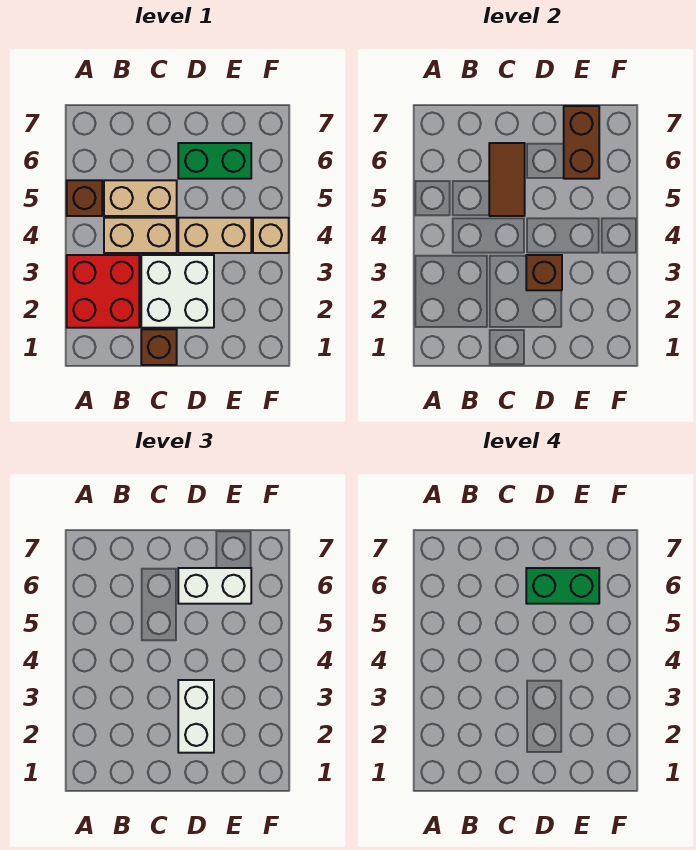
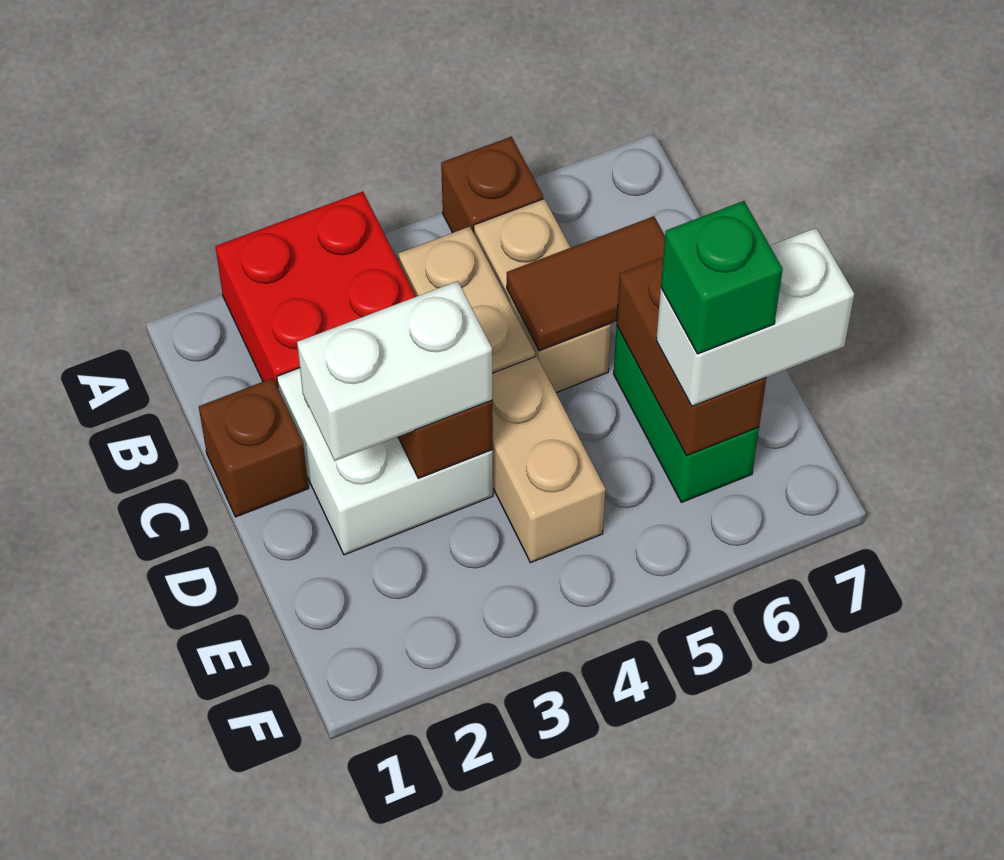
white 1x2 brick [178,568,251,604] -> white 1x2 brick turned to [656,228,854,406]
green 1x2 brick [526,568,599,604] -> green 1x1 brick [661,201,783,354]
brown 1x2 brick [564,106,599,179] -> brown 1x2 brick turned to [617,257,766,456]
tan 1x1 brick [253,218,289,253] -> none

